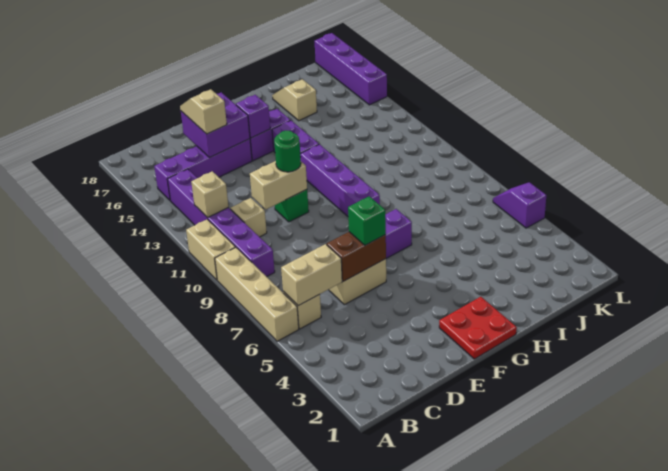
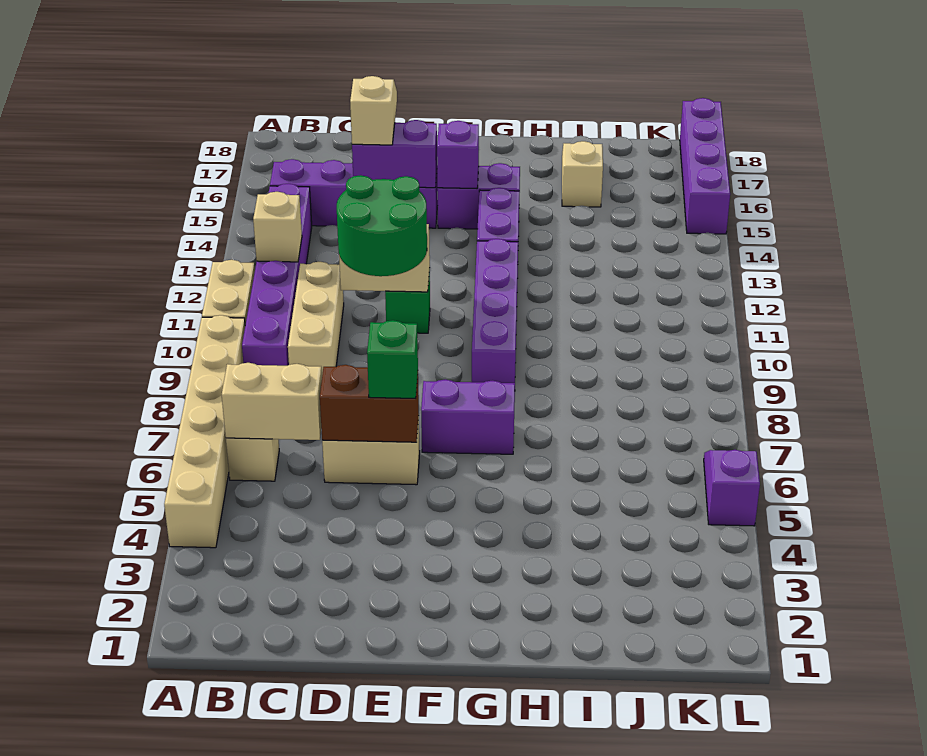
tan 1x4 brick [215,248,299,341] -> tan 1x6 brick [164,315,245,548]
tan 1x1 brick [230,198,267,237] -> tan 1x3 brick [288,262,344,375]
purple 2x2 brick [181,92,250,158] -> purple 1x2 brick [352,120,437,188]
green 1x1 round brick [274,131,301,172] -> green 2x2 round brick [337,175,427,276]
red 2x2 plate [439,297,517,359] -> none

